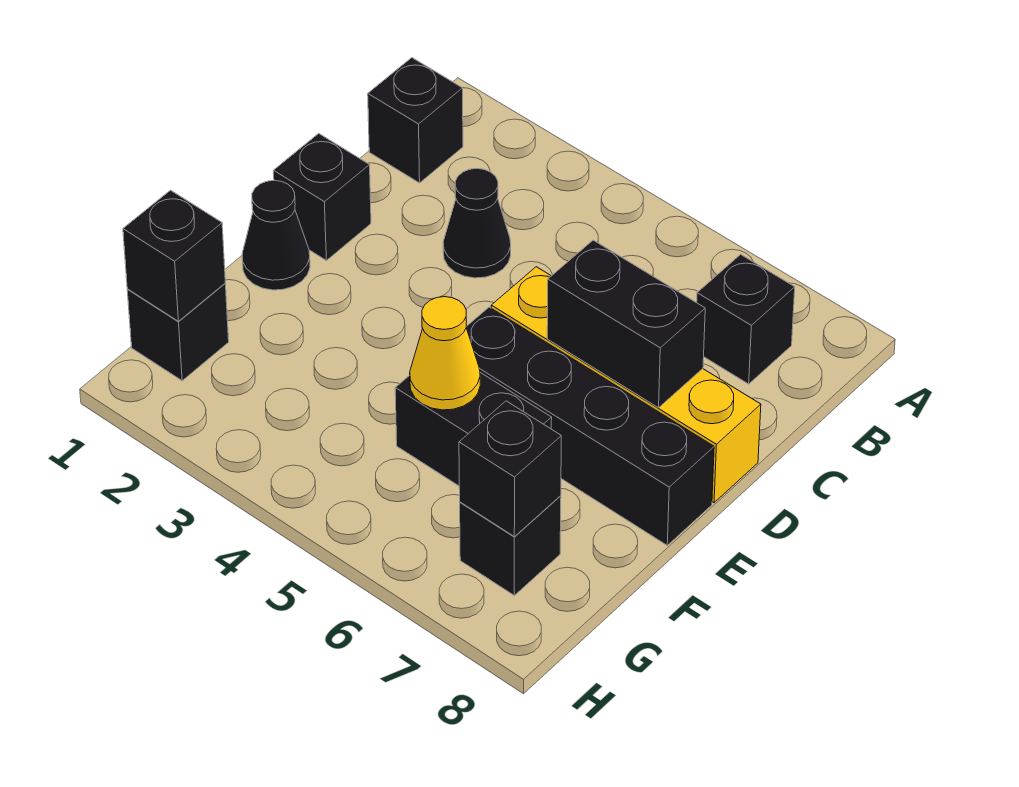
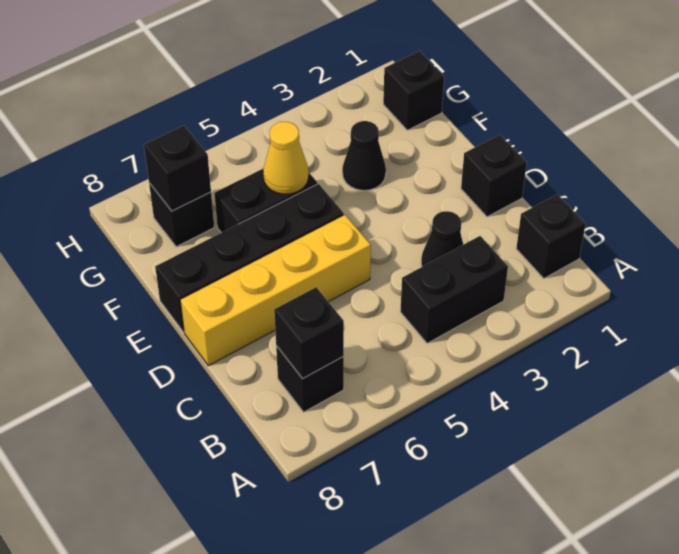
black 1x2 brick [547,240,705,408] -> black 1x2 brick moved to [400,236,508,343]
black 1x1 cone [242,180,310,290] -> black 1x1 cone moved to [342,121,386,191]
black 1x1 brick [123,190,225,321] -> black 1x1 brick moved to [274,287,344,379]

